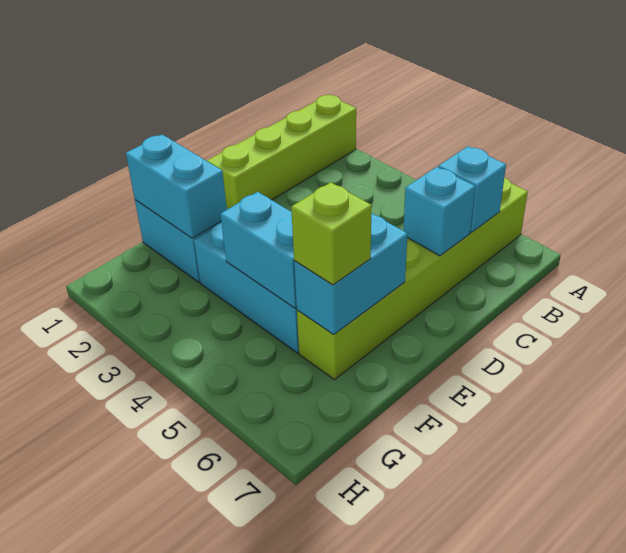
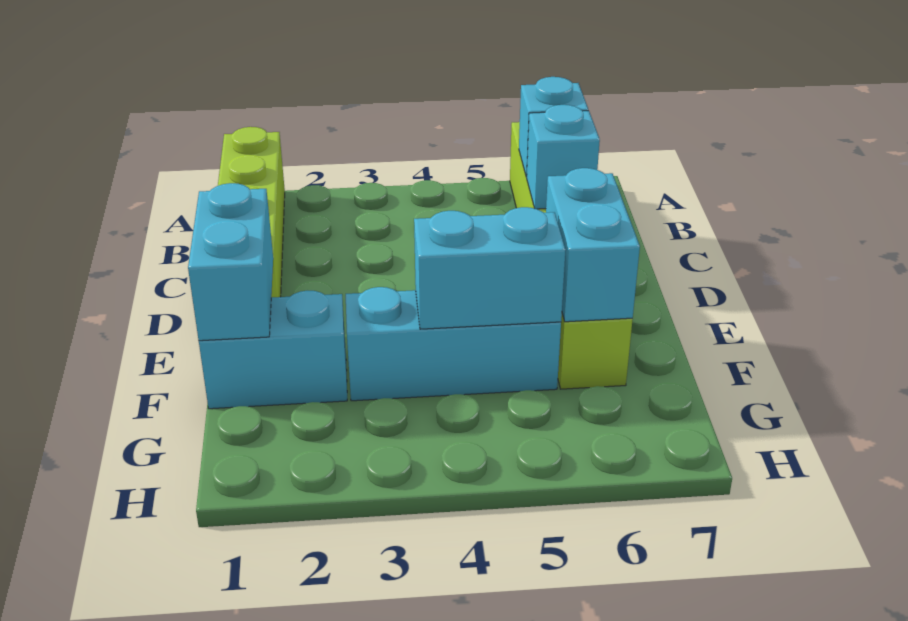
cyan 1x2 brick [126,135,227,238] -> cyan 1x2 brick turned to [188,183,273,341]
lime 1x1 brick [291,182,372,285] -> none

